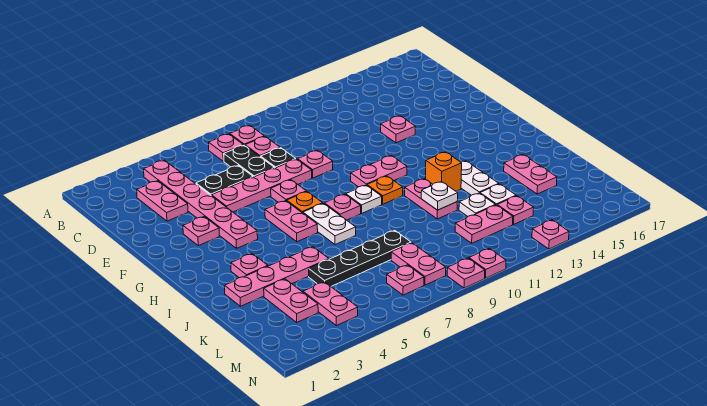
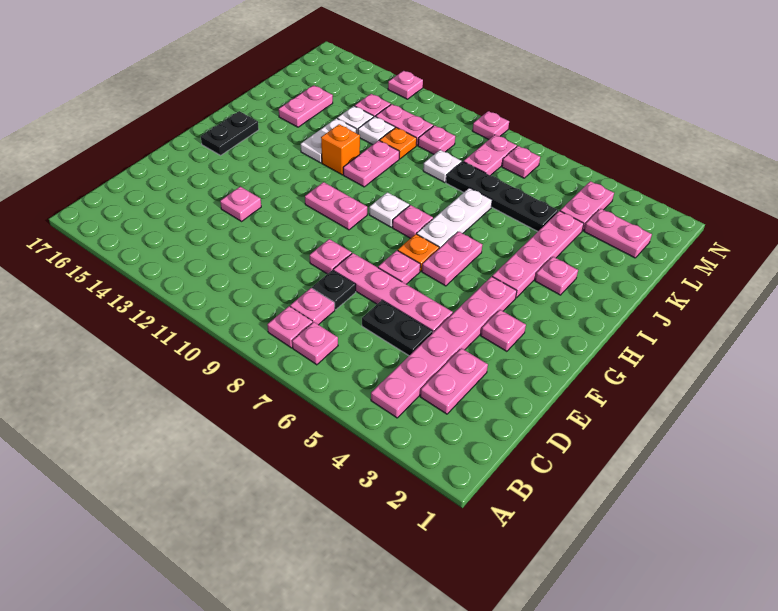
black 1x2 plate [224,145,274,177] -> black 1x2 plate moved to [201,111,259,155]
white 1x2 plate [303,203,356,245] -> white 1x3 plate [417,188,492,248]
orange 1x1 plate [367,176,403,204] -> orange 1x1 plate moved to [380,128,417,159]
pink 1x4 plate [225,247,329,306] -> pink 1x4 plate turned to [492,211,584,298]
white 1x1 plate [421,181,458,210] -> white 1x1 plate moved to [423,150,462,183]
pink 1x2 plate [264,279,318,322] -> pink 1x2 plate turned to [584,209,652,258]
pink 1x1 plate [469,248,506,278] -> pink 1x1 plate moved to [418,126,455,154]

